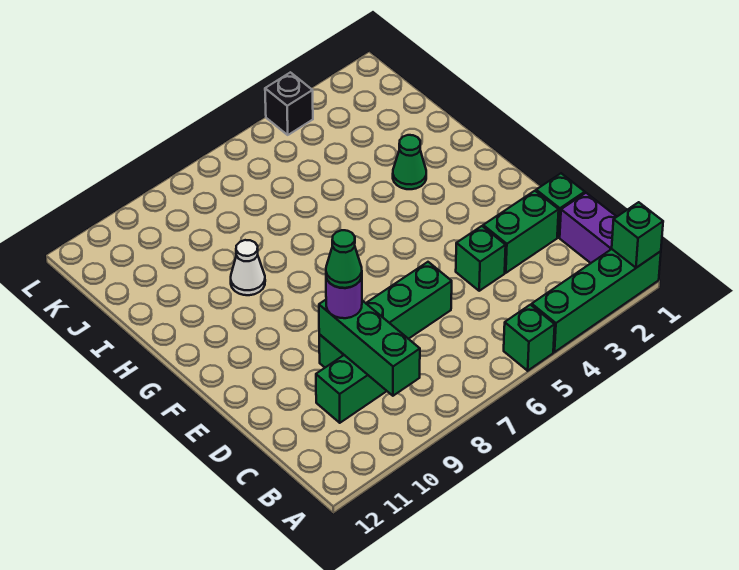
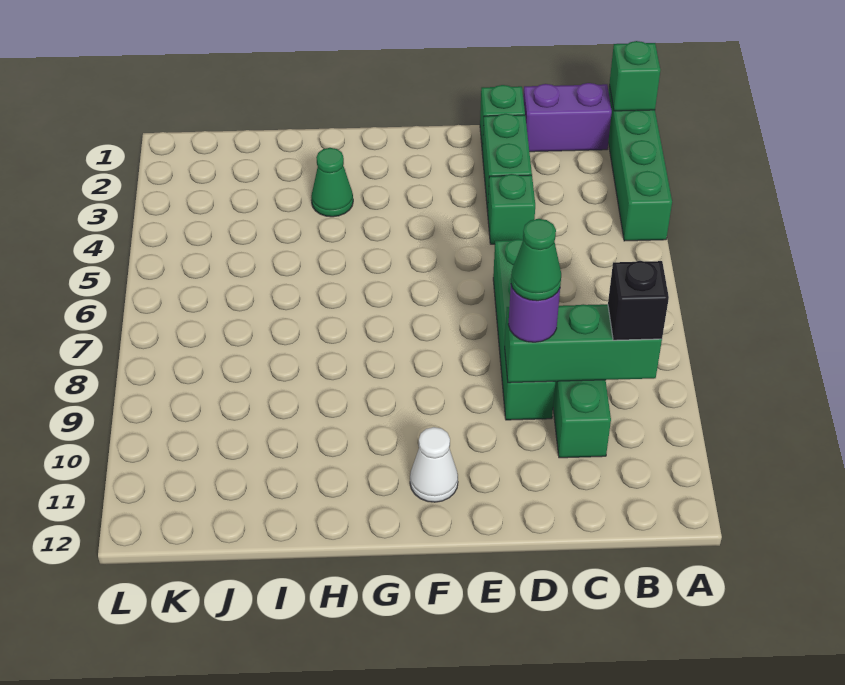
green 1x1 brick [504,305,555,371] -> none
white 1x1 cone [231,240,265,295] -> white 1x1 cone moved to [410,427,458,502]
black 1x1 brick [265,72,313,135] -> black 1x1 brick moved to [608,261,669,340]

